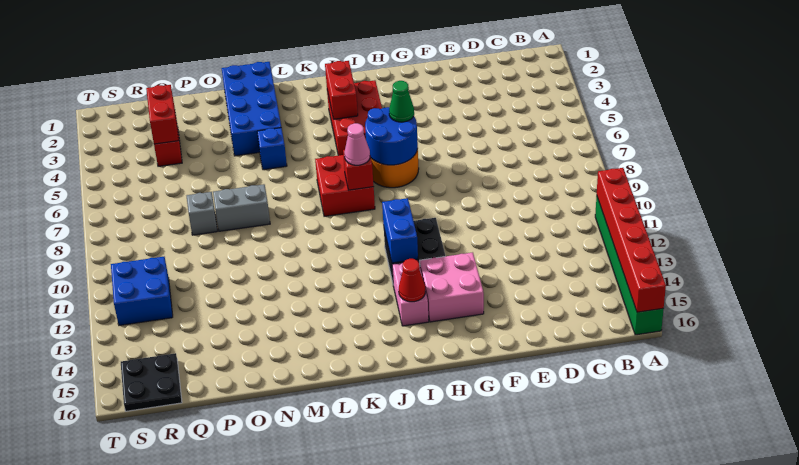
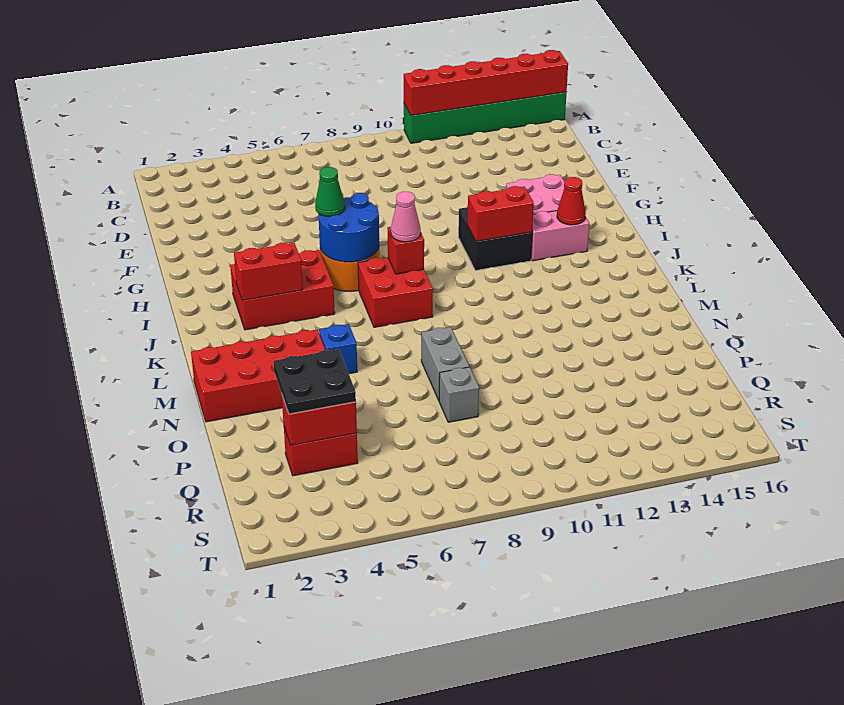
blue 1x2 brick [382,198,418,263] -> red 1x2 brick [467,186,534,241]
blue 2x4 brick [222,62,281,156] -> red 2x4 brick [191,330,325,422]
blue 2x2 brick [111,257,173,325] -> none
black 2x2 plate [121,353,182,411] -> black 2x2 plate moved to [273,349,356,414]

